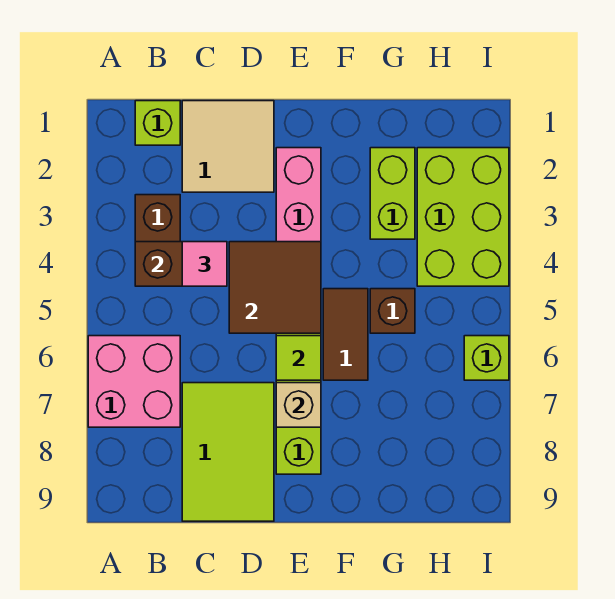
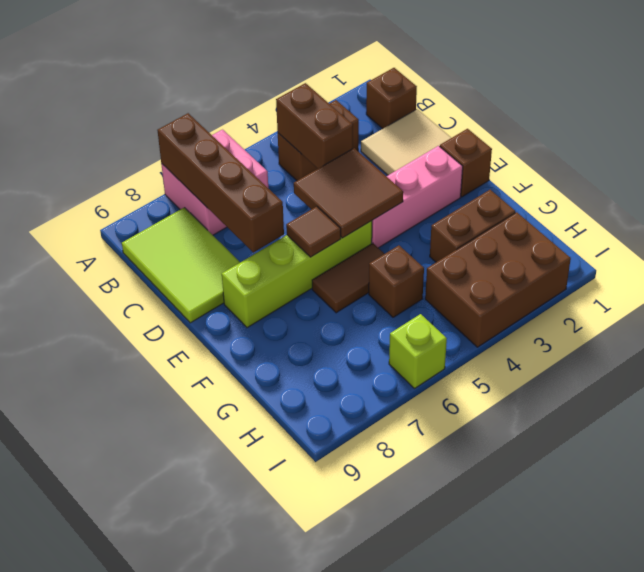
none -> brown 1x4 brick [157,113,284,252]
lime 1x1 brick [135,101,180,145] -> brown 1x1 brick [366,68,417,129]
pink 1x1 tile [182,242,227,286] -> none
lime 2x3 tile [182,383,274,521] -> lime 2x3 tile turned to [122,207,240,323]
none -> brown 1x1 brick [440,129,492,197]
lime 1x1 tile [276,336,321,380] -> brown 1x1 tile [286,207,341,257]
tan 1x1 brick [276,383,321,427] -> none
lime 1x2 brick [370,148,415,239] -> brown 1x2 brick [430,190,515,262]
lime 2x3 brick [417,148,509,286] -> brown 2x3 brick [425,212,571,347]

